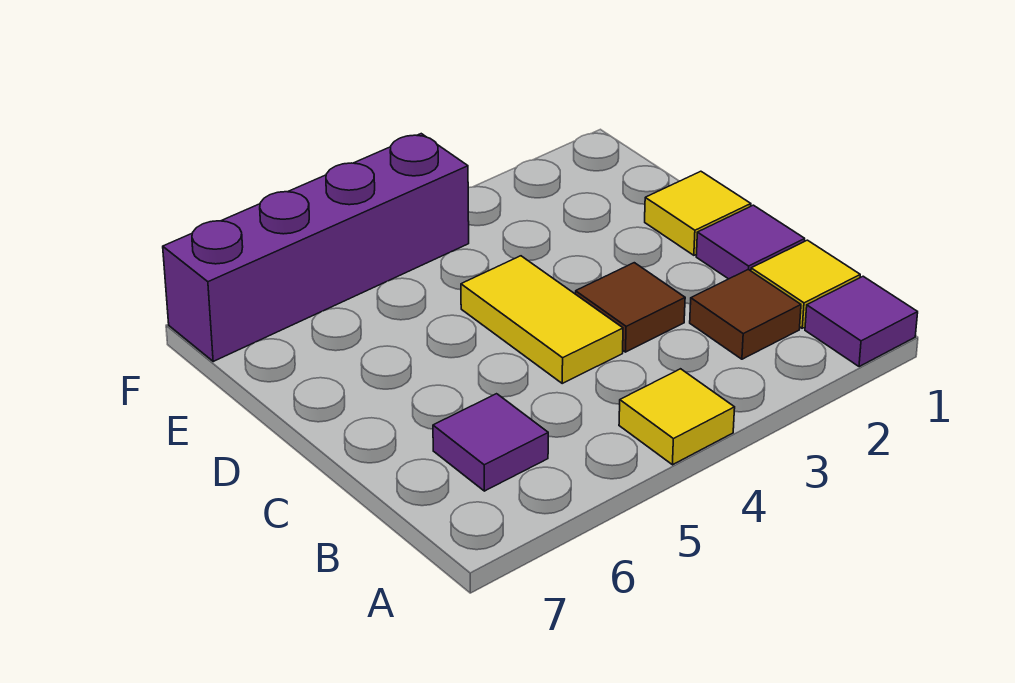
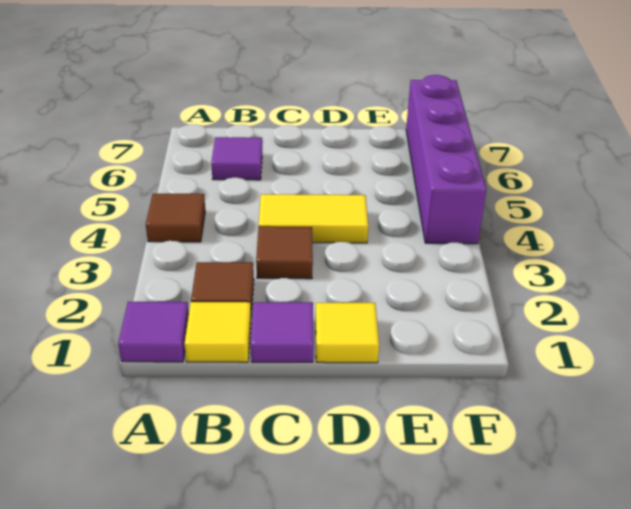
yellow 1x1 tile [619,369,735,465] -> brown 1x1 tile [146,194,205,242]

